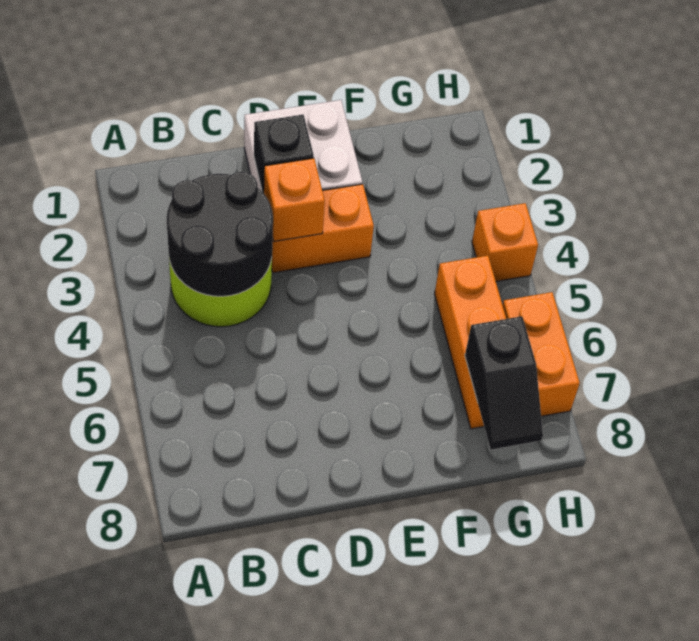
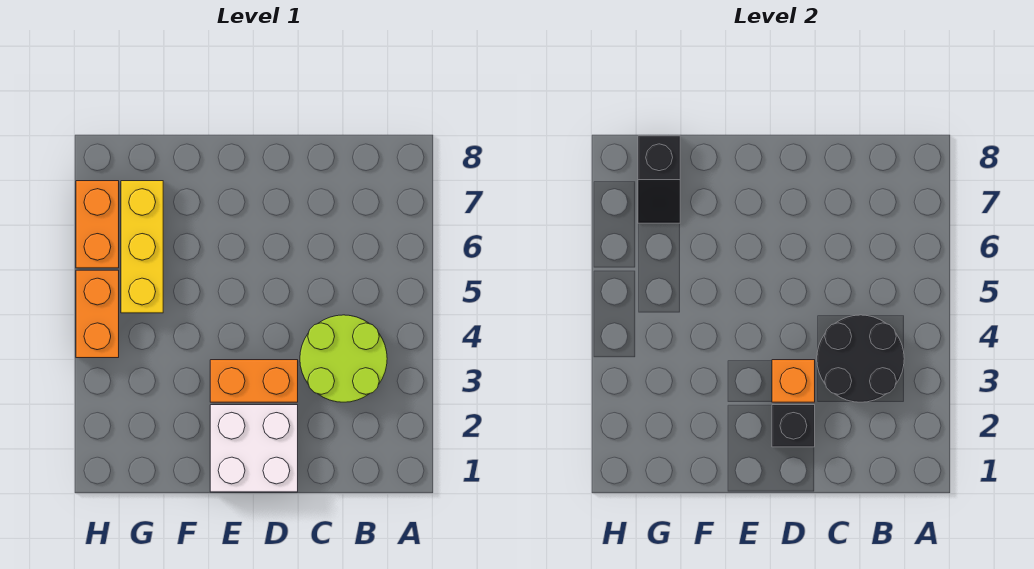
orange 1x3 brick [435,256,506,429] -> yellow 1x3 brick [121,181,163,313]
black 1x2 slope [465,316,543,450] -> black 1x2 slope turned to [638,136,680,223]
orange 1x1 brick [472,203,538,281] -> orange 1x2 brick [76,270,119,358]

